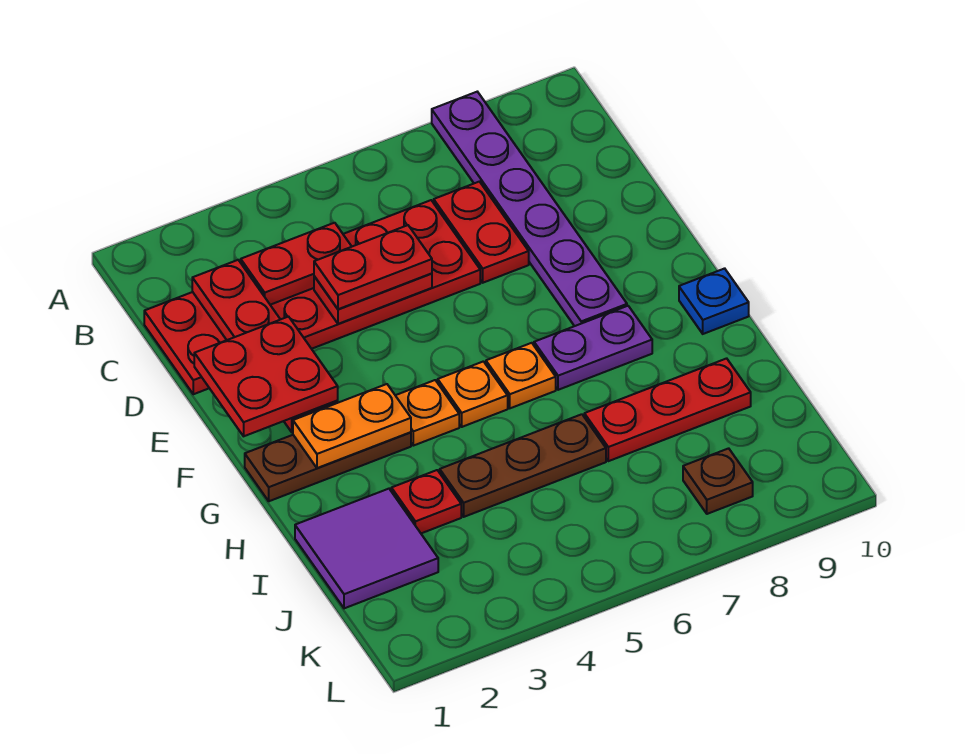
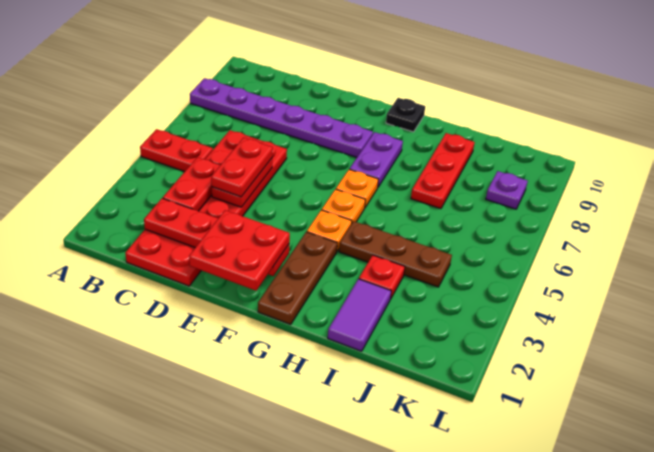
red 1x2 plate [434,182,529,283] -> red 1x2 plate moved to [140,129,213,172]
orange 1x2 plate [293,384,411,468] -> none
blue 1x1 plate [679,268,749,334] -> black 1x1 plate [386,98,425,132]
purple 2x2 tile [295,489,438,608] -> purple 1x2 tile [328,279,391,351]
brown 1x3 plate [440,414,606,517] -> brown 1x3 plate turned to [339,221,452,287]
brown 1x1 plate [683,448,753,514] -> purple 1x1 plate [486,171,528,209]

